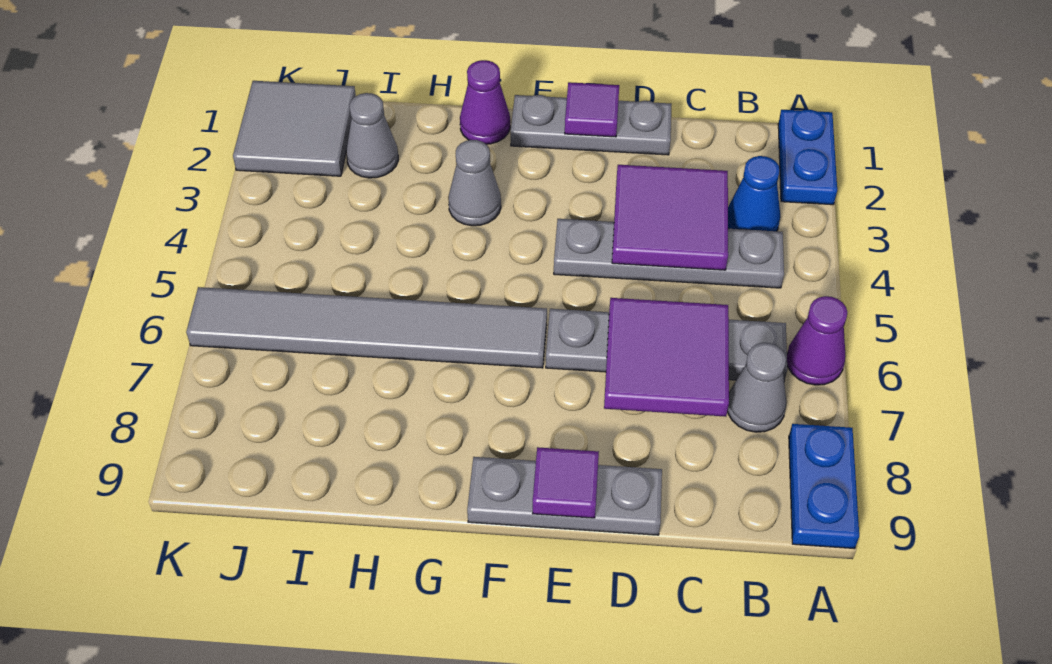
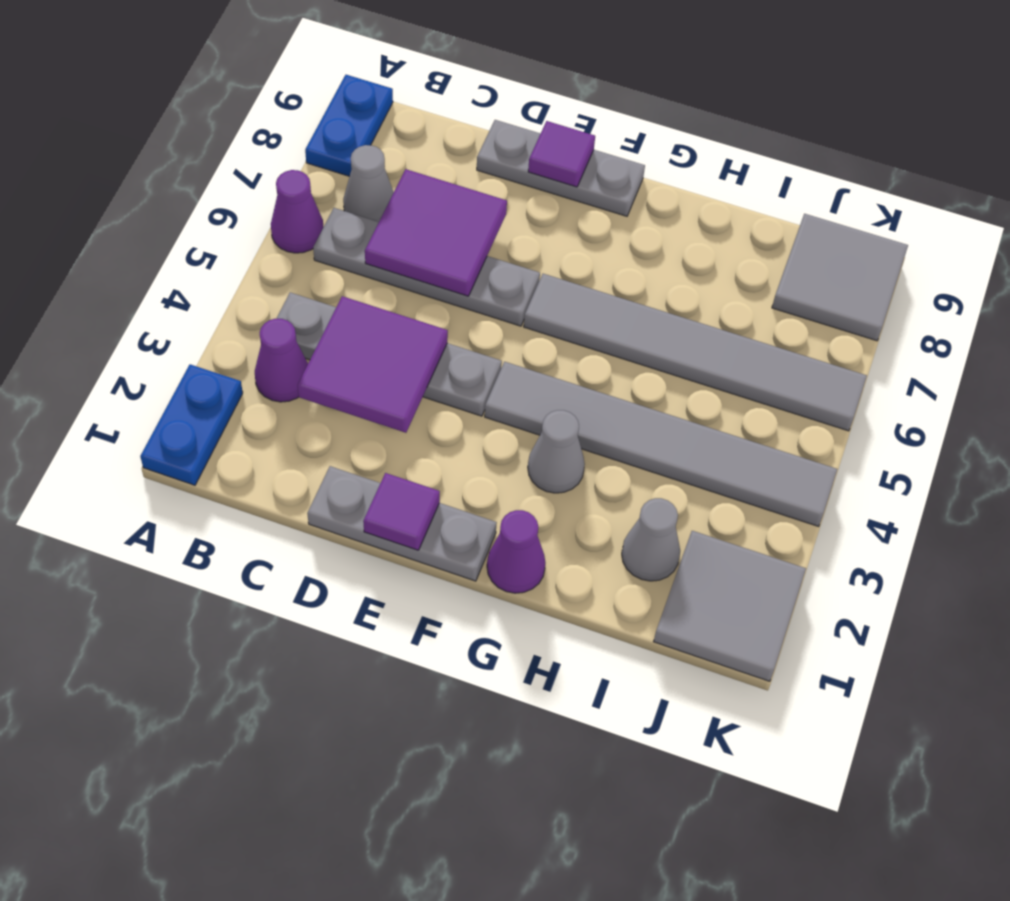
blue 1x1 cone [728,156,780,231] -> purple 1x1 cone [255,319,308,402]
none -> grey 1x6 tile [485,362,837,527]
none -> grey 2x2 tile [772,214,908,341]

